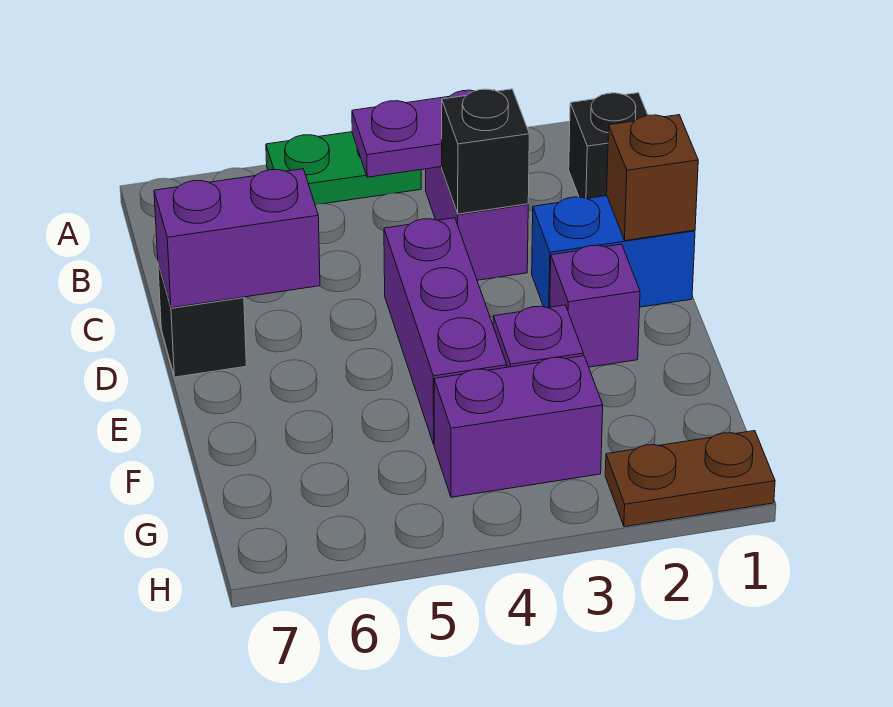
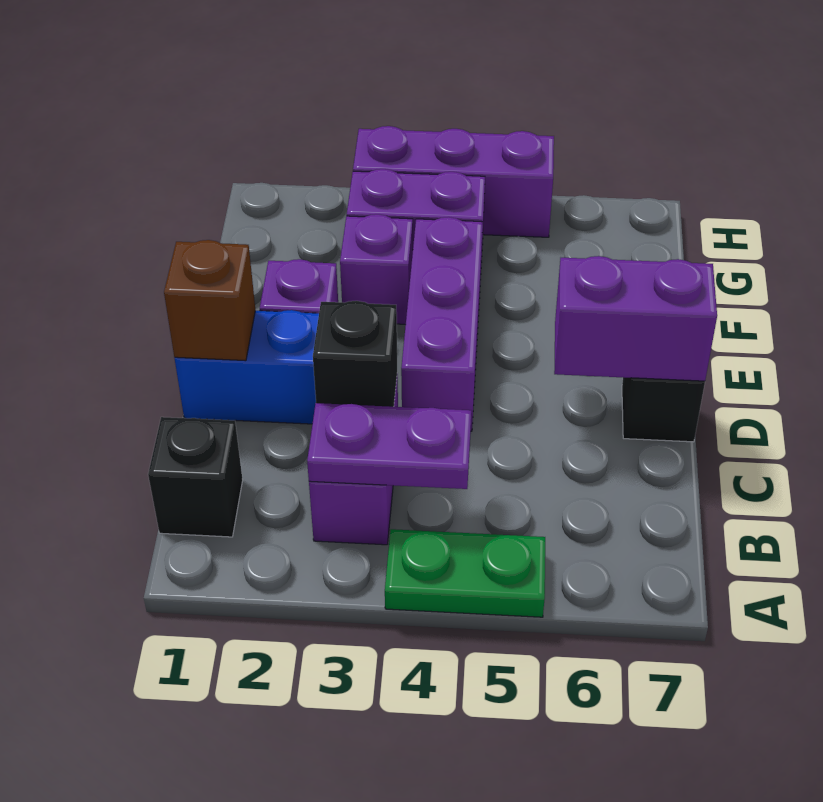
brown 1x2 plate [605,431,775,527] -> none
none -> purple 1x3 brick [353,126,554,237]

